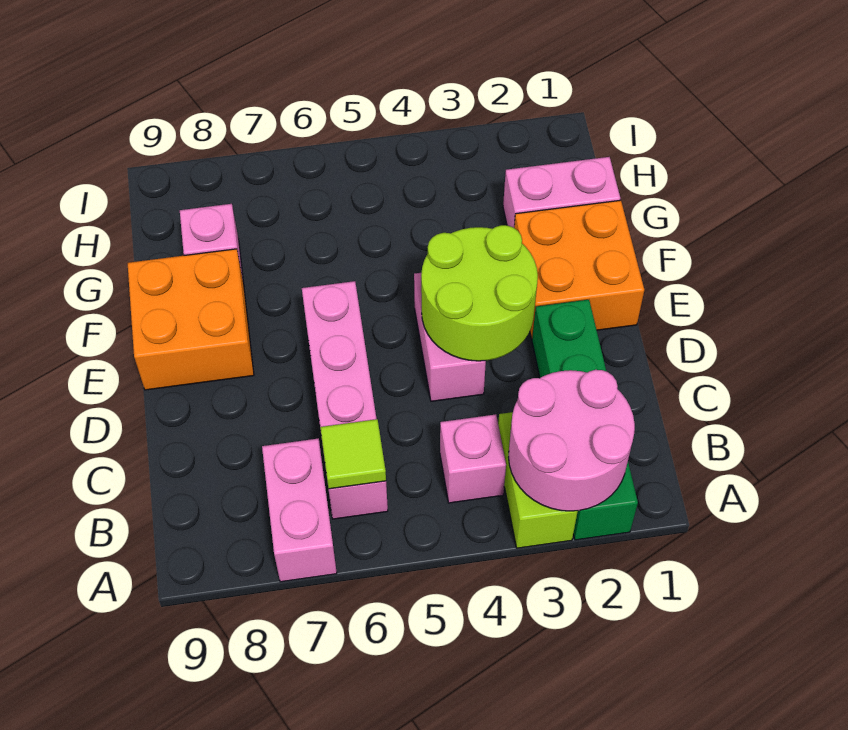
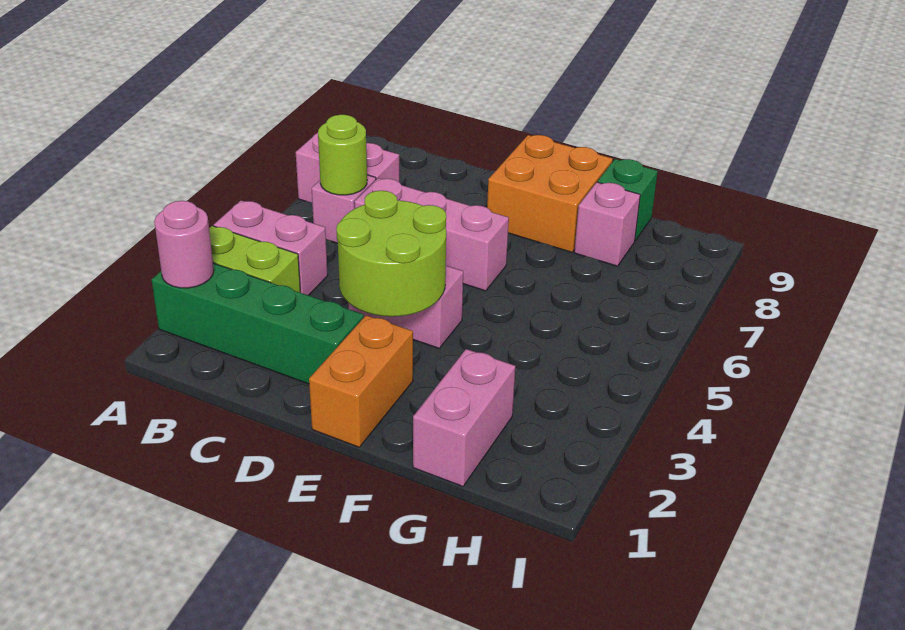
pink 2x2 round brick [509,370,635,511] -> pink 1x1 round brick [154,201,214,288]
pink 1x1 brick [440,414,506,503] -> pink 1x2 brick [214,200,328,295]
lime 1x1 tile [320,419,386,489] -> lime 1x1 round brick [318,115,367,195]
orange 2x2 brick [514,200,644,339] -> orange 1x2 brick [309,315,413,447]
none -> green 1x1 brick [598,159,658,241]

